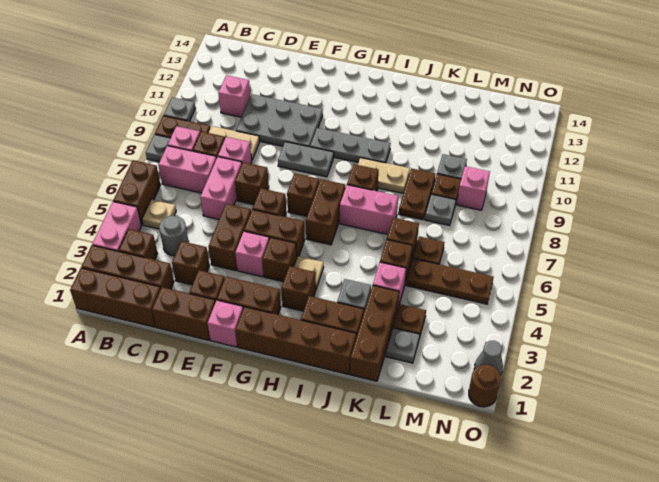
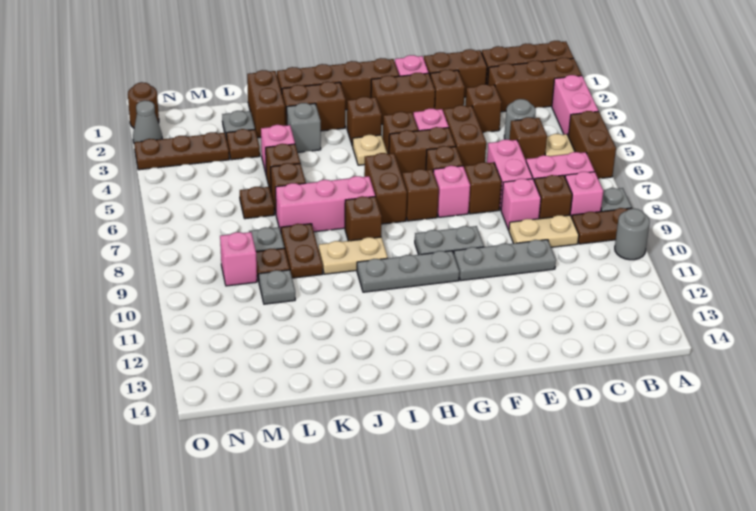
grey 1x1 plate [164,97,195,121] -> grey 1x1 round brick [615,209,650,260]
brown 1x1 brick [119,229,158,260] -> brown 1x1 brick moved to [509,117,547,160]
pink 1x1 brick [218,75,250,117] -> pink 1x1 brick moved to [433,166,470,217]
grey 2x3 plate [236,94,323,147] -> grey 1x3 plate [454,240,556,281]
pink 1x2 brick [340,185,398,235] -> pink 1x3 brick [276,176,375,232]
brown 1x3 brick [350,285,399,381] -> brown 1x2 brick [247,70,285,138]
brown 1x3 plate [406,259,494,304] -> brown 1x3 plate moved to [134,132,229,170]

